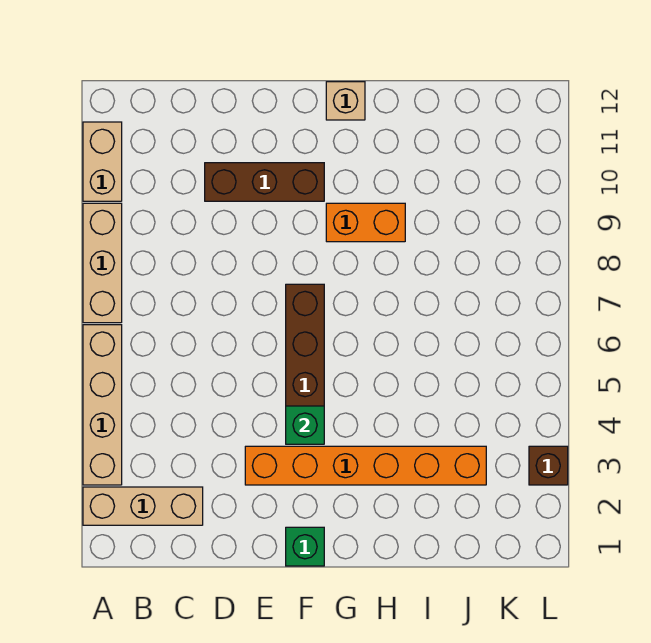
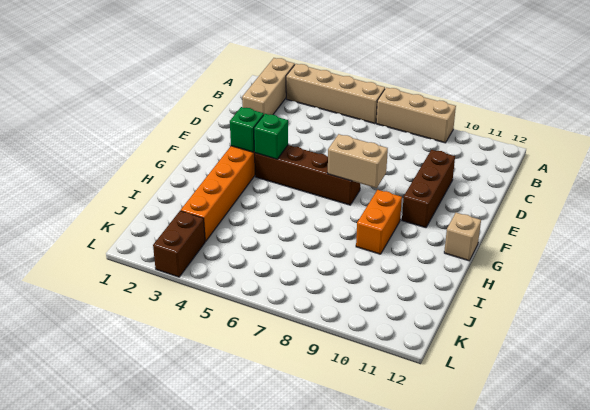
tan 1x2 brick [83,122,122,201] -> tan 1x2 brick moved to [328,134,388,188]
green 1x1 brick [286,527,324,566] -> green 1x1 brick moved to [230,107,264,152]
brown 1x1 brick [529,446,568,485] -> brown 1x2 brick [153,211,205,277]

